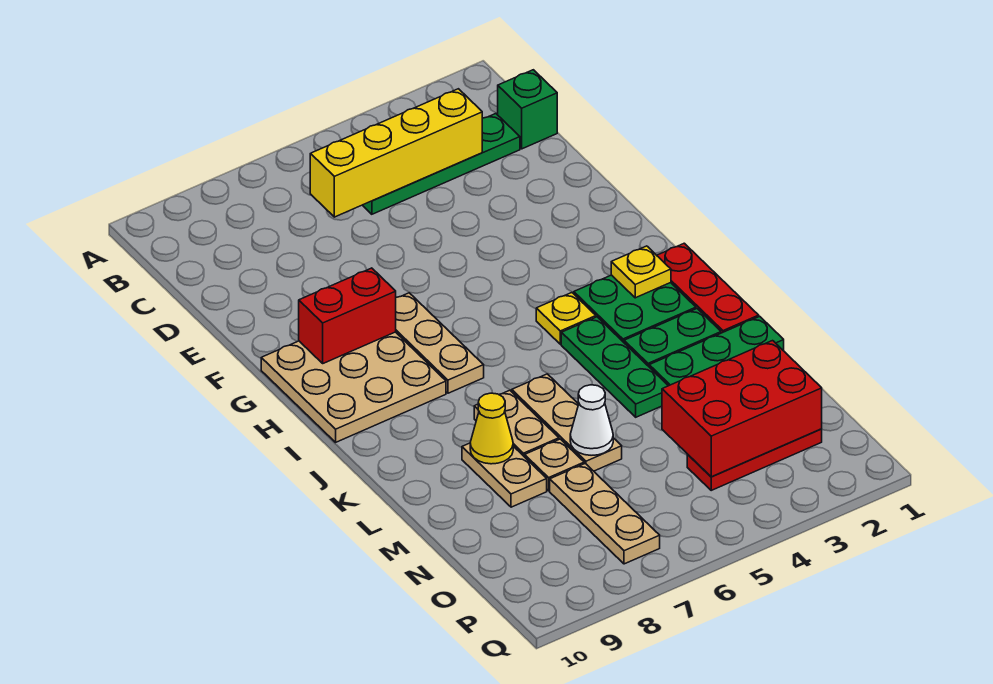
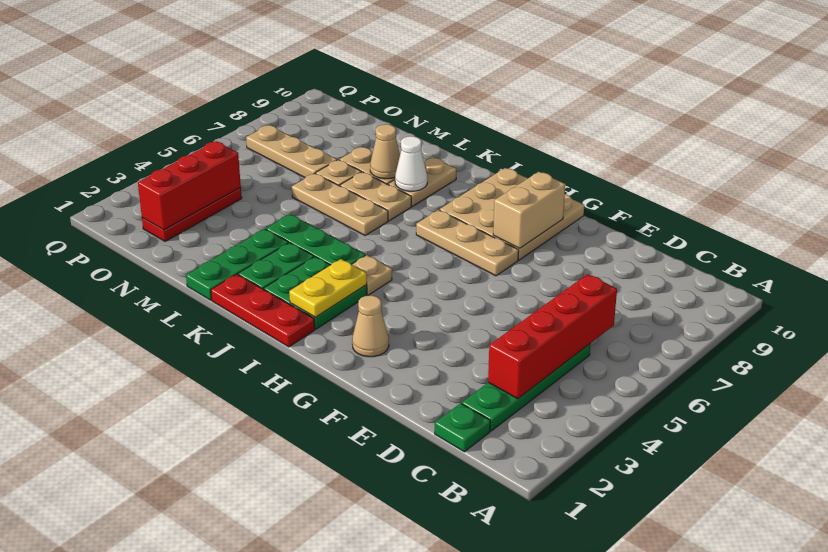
green 1x1 brick [498,70,557,149] -> green 1x1 plate [435,403,490,452]
yellow 1x4 brick [310,89,482,217] -> red 1x4 brick [488,274,617,399]
none -> tan 1x1 cone [352,295,389,357]
red 1x2 brick [299,268,396,363] -> tan 1x2 brick [493,172,565,248]
yellow 1x1 plate [611,246,671,298] -> yellow 1x2 plate [289,259,367,317]
yellow 1x1 plate [536,293,596,344] -> tan 1x1 plate [352,255,392,295]
none -> tan 1x2 plate [388,157,456,206]
yellow 1x1 cone [470,393,513,464] -> tan 1x1 cone [370,124,400,179]
white 1x1 cone [570,385,613,455] -> white 1x1 cone moved to [395,136,427,191]
red 2x3 brick [662,341,822,477] -> red 1x3 brick [138,141,241,230]

